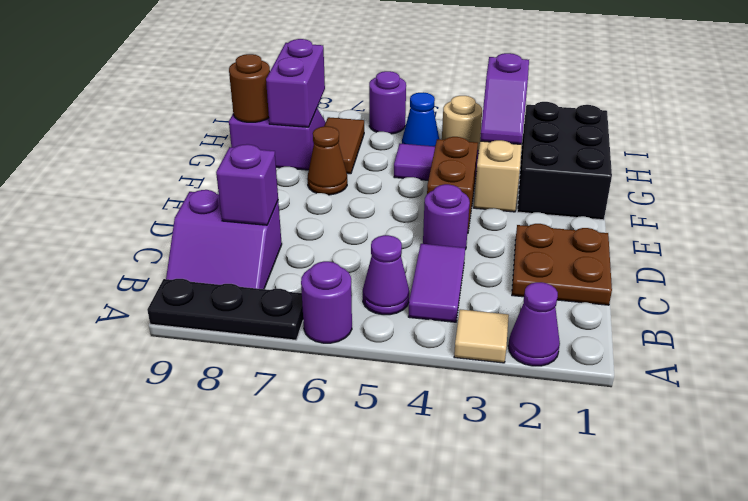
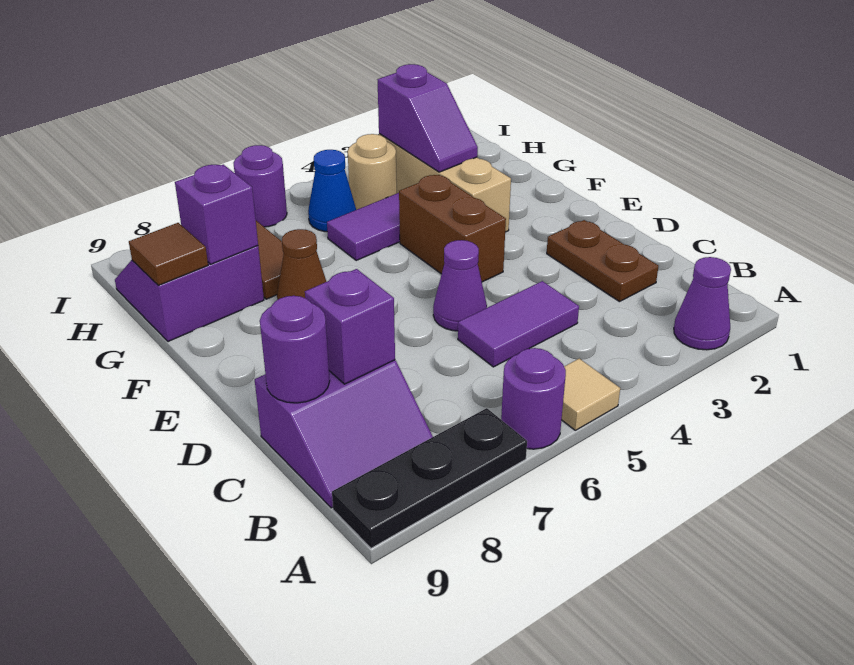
tan 1x1 tile [454,309,509,363] -> tan 1x1 tile moved to [562,359,620,430]
purple 1x2 tile [408,244,465,322] -> purple 1x2 tile turned to [458,281,579,367]
purple 1x1 cone [363,235,409,315] -> purple 1x1 cone moved to [433,240,487,331]
brown 2x2 plate [512,224,612,305] -> brown 1x2 plate [547,220,658,302]
purple 1x1 round brick [423,184,470,249] -> purple 1x1 round brick moved to [260,296,330,403]
black 2x3 brick [517,102,612,220] -> none
purple 1x2 brick [266,39,325,127] -> purple 1x1 brick [175,165,258,264]
brown 1x1 round brick [229,54,270,122] -> brown 1x1 tile [129,223,208,285]

